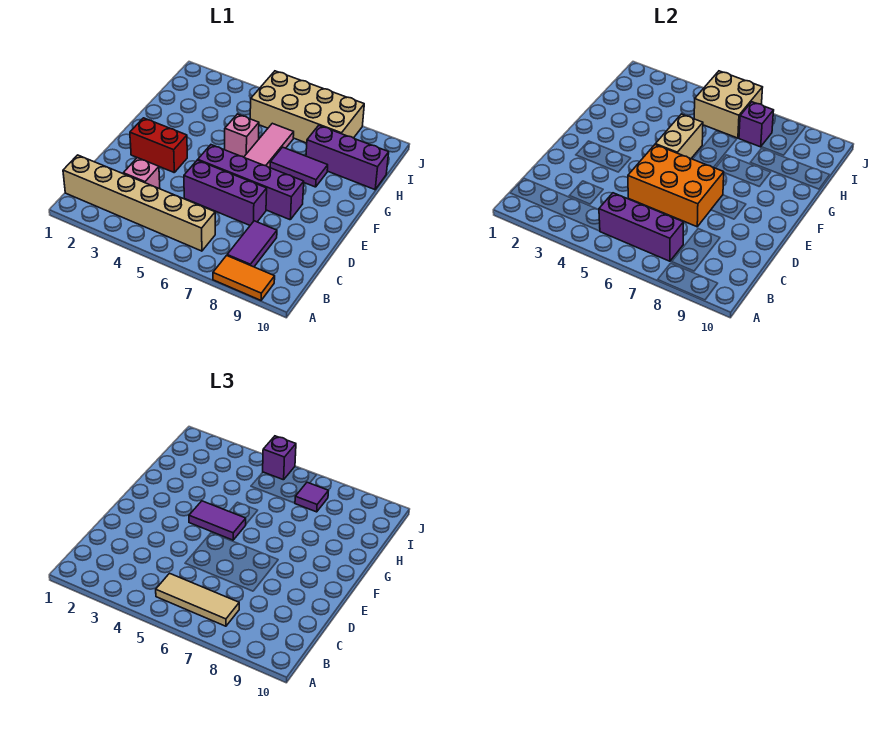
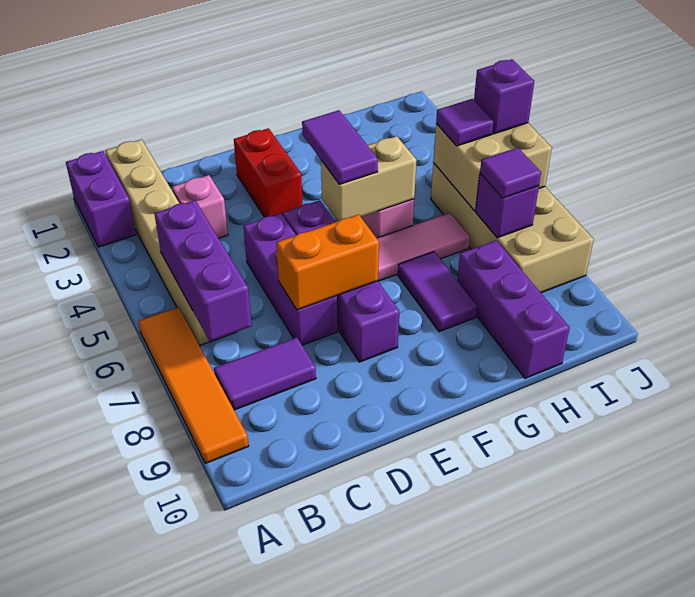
none -> purple 1x2 brick [66,151,136,247]
orange 1x2 tile [213,256,275,300] -> orange 1x4 tile [138,307,249,463]
tan 1x3 tile [156,573,239,626] -> none
orange 2x3 brick [628,145,724,227] -> orange 1x2 brick [276,214,379,310]
none -> purple 1x1 tile [436,99,493,146]

